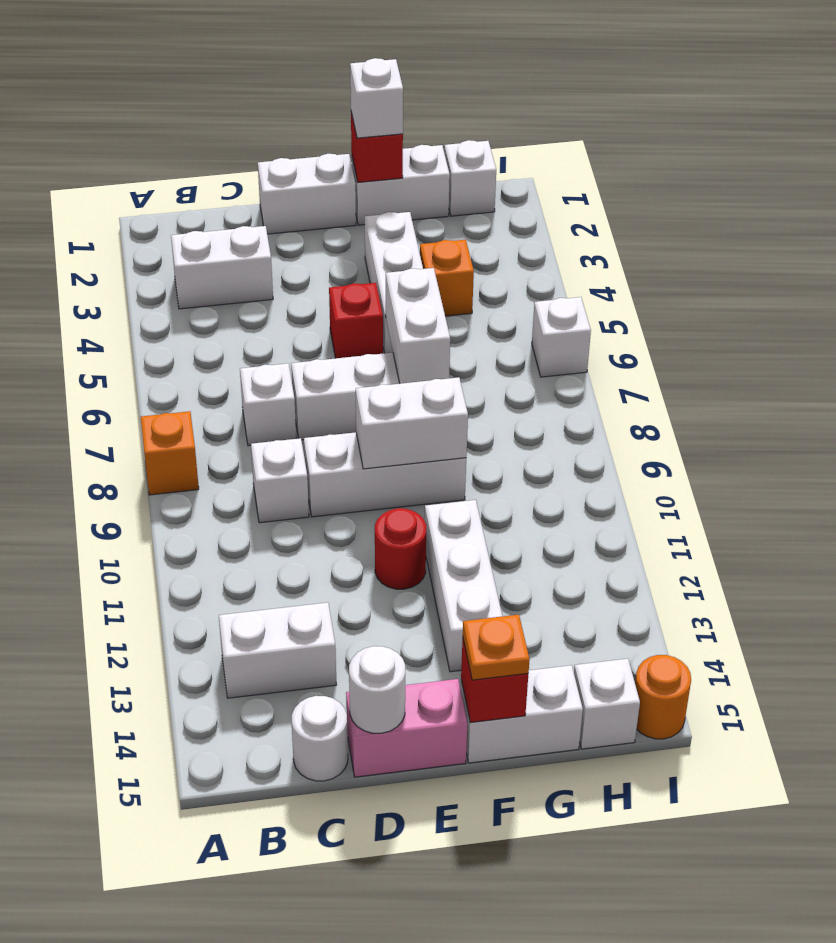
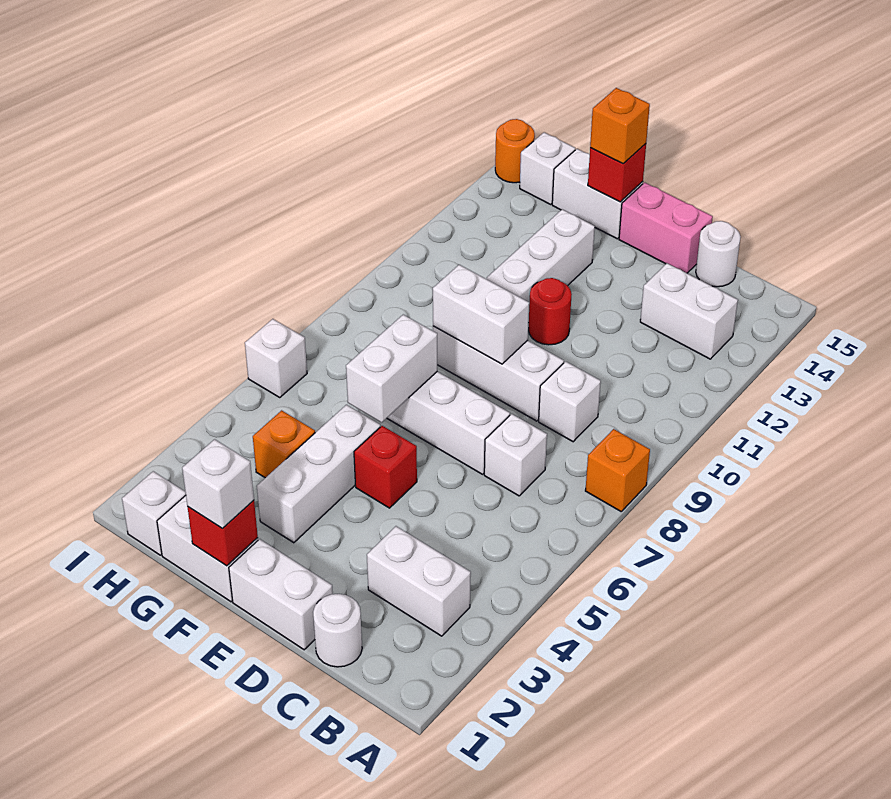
white 1x1 round brick [349,646,405,733] -> white 1x1 round brick moved to [313,594,362,667]
orange 1x1 plate [463,615,530,680] -> orange 1x1 brick [590,88,650,164]

